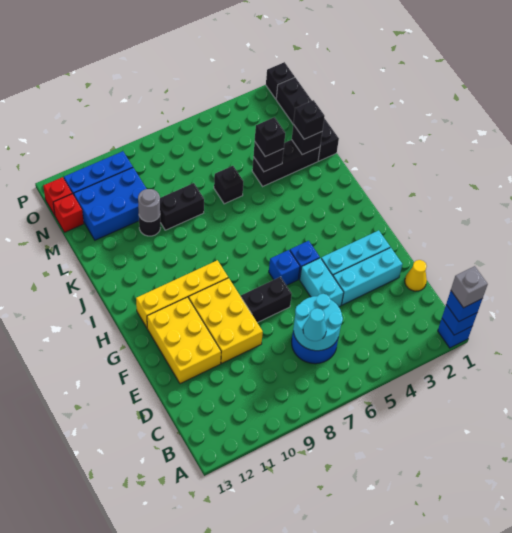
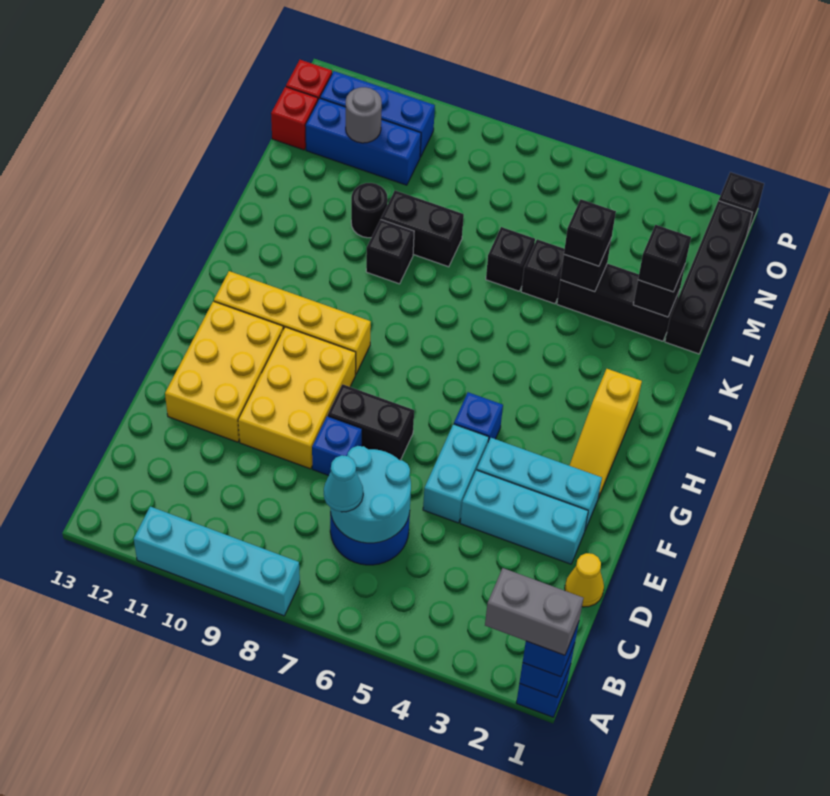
grey 1x1 brick [451,266,488,308] -> grey 1x2 brick [485,568,583,655]
none -> cyan 1x4 brick [134,507,300,616]
none -> yellow 1x3 slope [569,369,642,498]
blue 1x1 brick [269,250,300,285] -> blue 1x1 brick moved to [312,416,362,476]
none -> black 1x1 brick [366,220,414,284]
none -> black 1x1 brick [521,239,565,304]
grey 1x1 round brick [138,189,160,222] -> grey 1x1 round brick moved to [346,87,382,143]
blue 2x3 brick [74,168,147,240] -> blue 1x3 brick [305,98,421,185]

